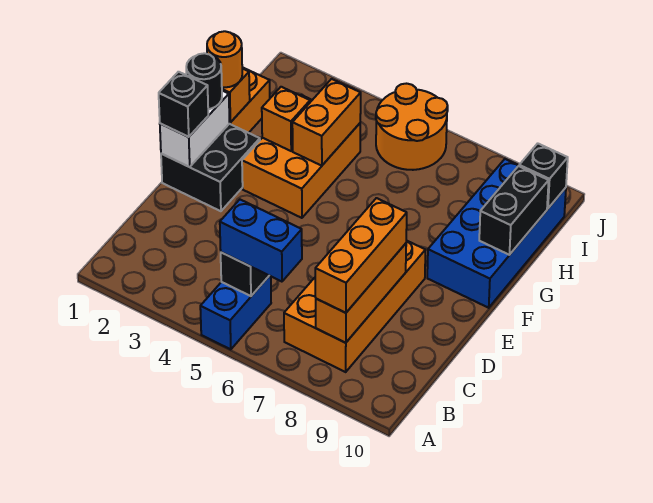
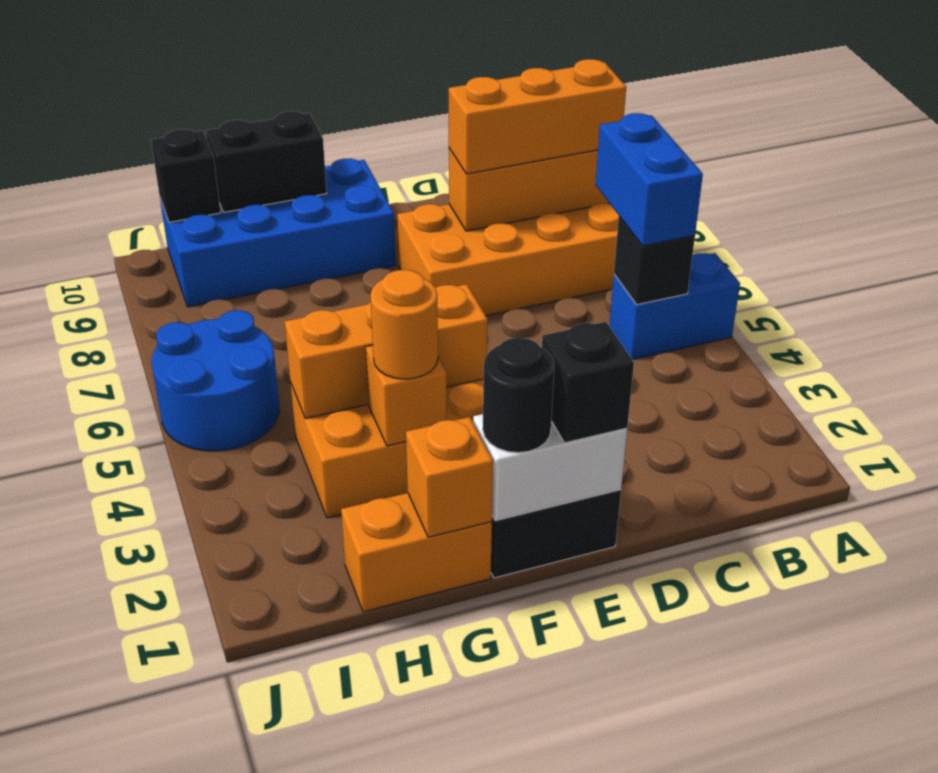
orange 1x1 round brick [207,31,242,87] -> orange 1x1 round brick moved to [370,270,438,379]
orange 1x2 brick [292,79,361,166] -> orange 1x3 brick [285,284,488,418]
orange 2x2 round brick [376,84,448,170] -> blue 2x2 round brick [152,310,279,451]

